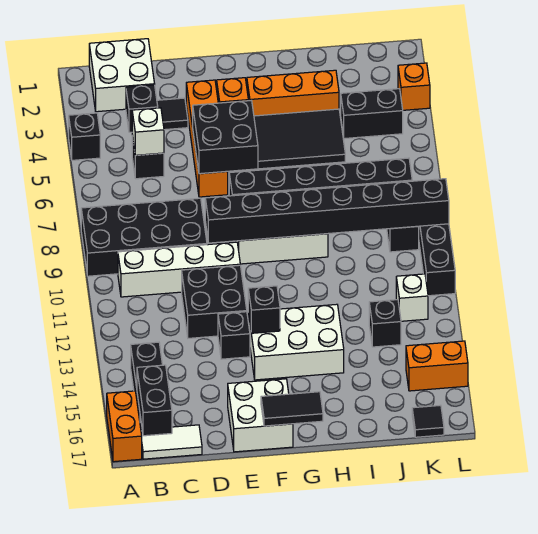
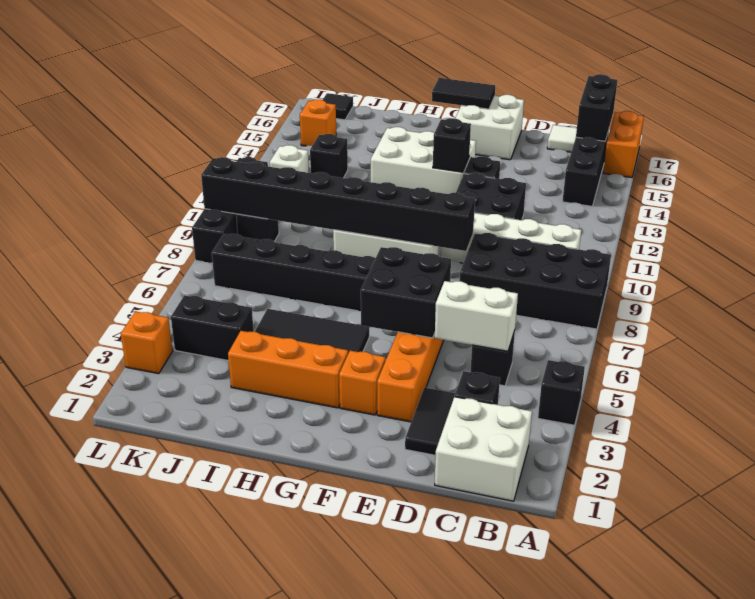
white 1x1 brick [132,108,164,155] -> white 1x2 brick [435,281,518,351]
black 1x1 tile [157,98,188,130] -> black 1x2 tile [405,387,455,455]
orange 1x2 brick [406,341,468,391] -> orange 1x1 brick [300,100,336,146]

